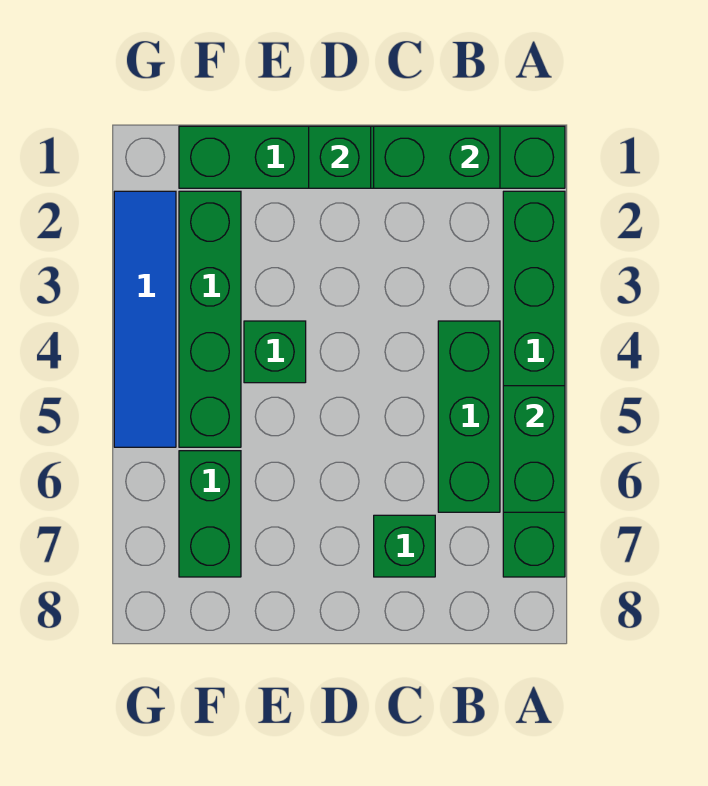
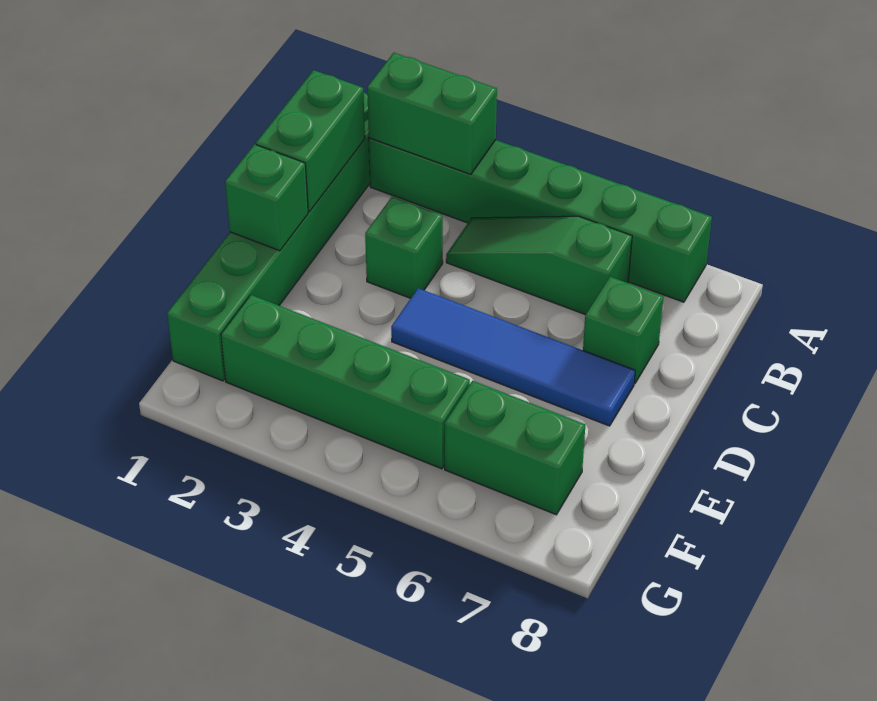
green 1x2 brick [503,386,565,512] -> green 1x2 brick moved to [367,53,497,174]
green 1x3 brick [438,321,500,512] -> green 1x3 slope [446,216,632,315]
green 1x1 brick [244,321,306,383] -> green 1x1 brick moved to [365,197,443,298]
blue 1x4 tile [114,191,176,447] -> blue 1x4 tile moved to [391,288,635,426]

